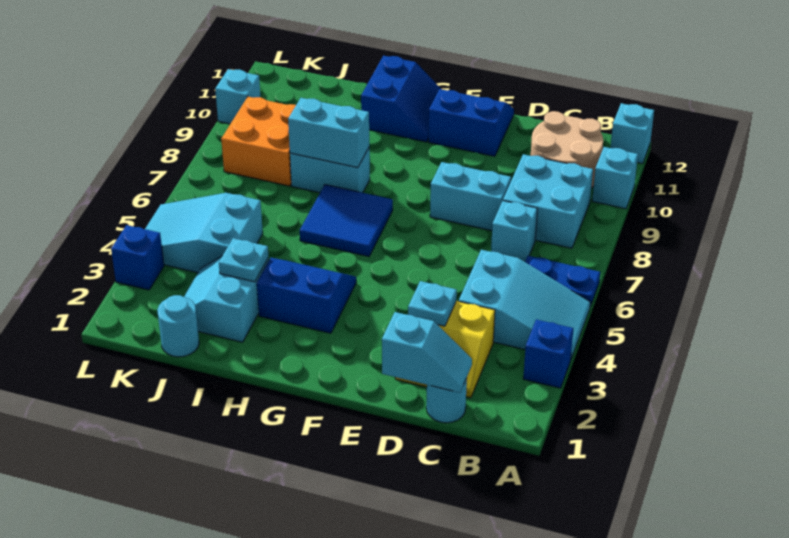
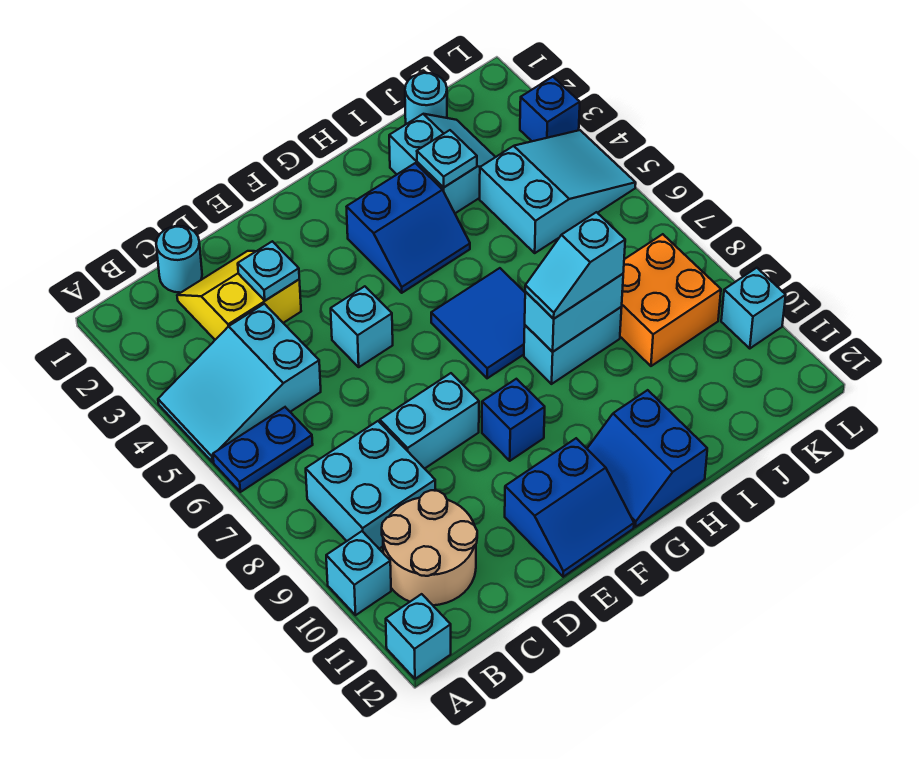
blue 1x1 brick [523,319,573,388] -> blue 1x1 brick moved to [482,379,545,461]
cyan 1x2 slope [382,312,472,393] -> cyan 1x2 slope moved to [525,212,625,319]
cyan 1x1 brick [491,201,537,262] -> cyan 1x1 brick moved to [331,286,393,367]

